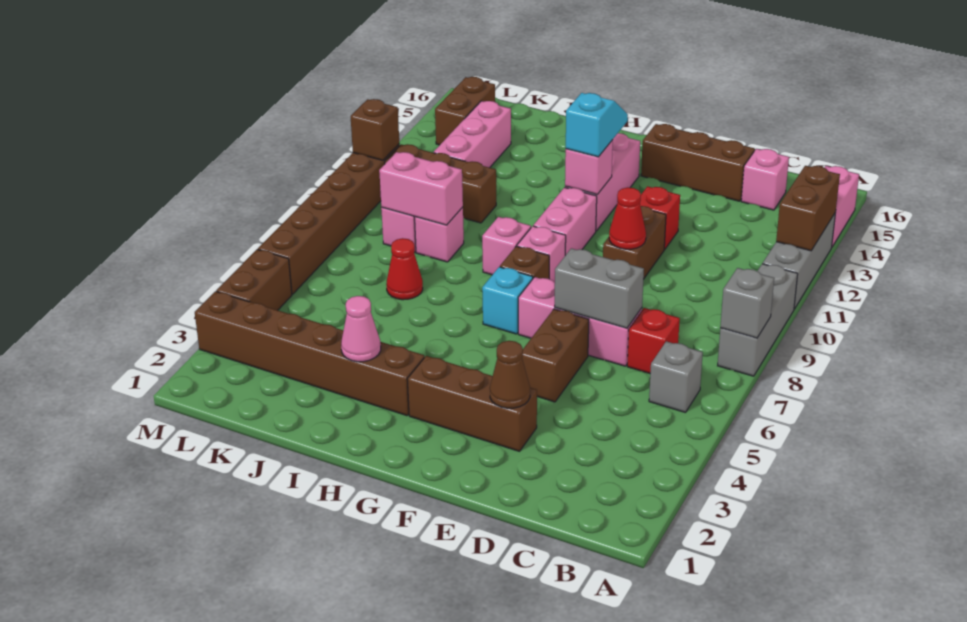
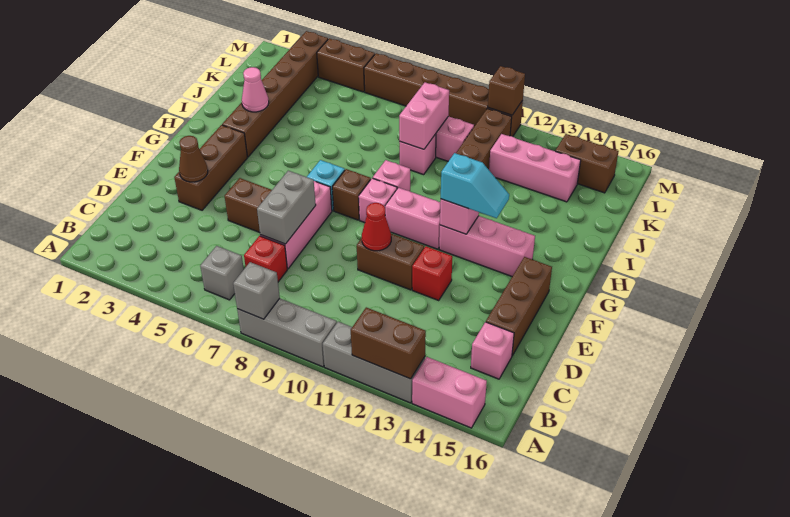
red 1x1 cone [386,238,423,300] -> none

